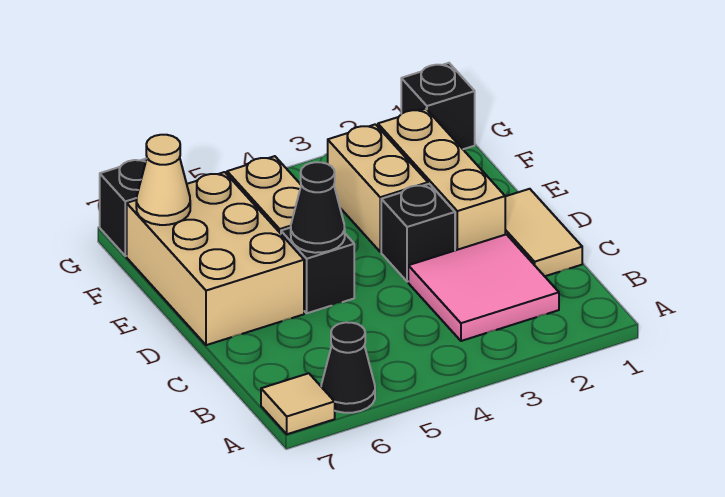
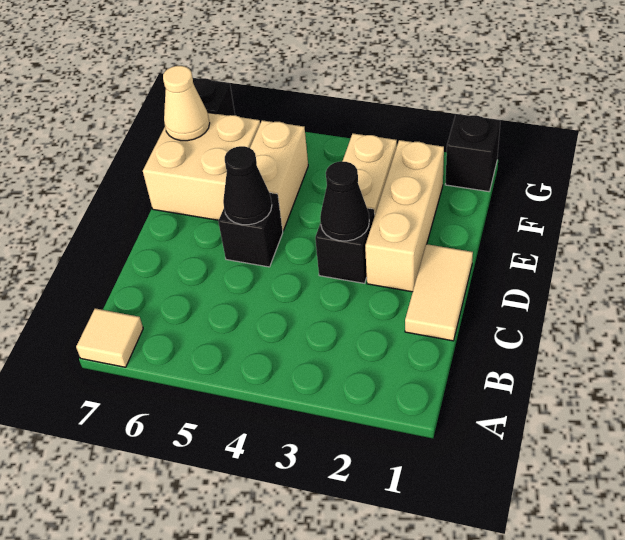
black 1x1 cone [321,322,375,413] -> black 1x1 cone moved to [320,161,369,241]
pink 2x2 tile [408,234,559,341] -> none
tan 2x3 brick [127,172,304,345] -> tan 2x2 brick [143,113,260,220]

